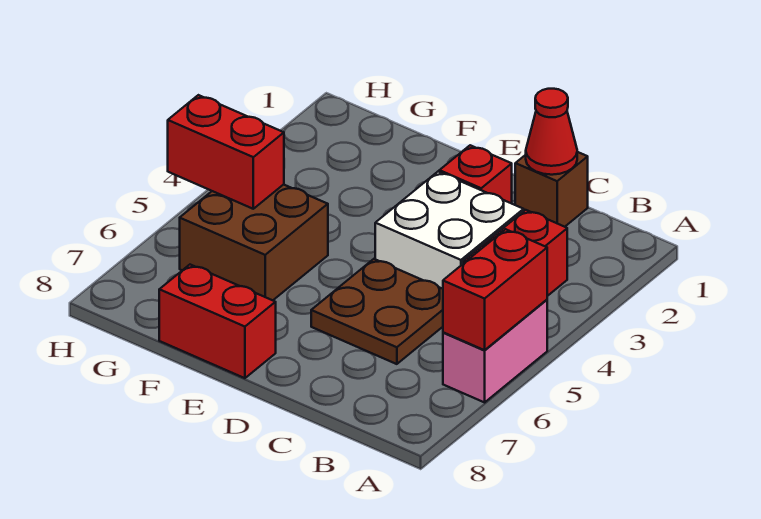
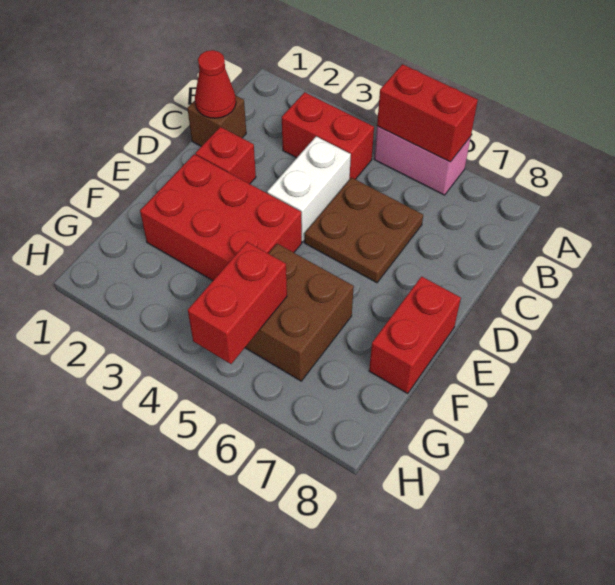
white 2x2 brick [375,172,524,289] -> white 1x2 brick [267,136,351,242]
none -> red 2x3 brick [140,154,302,281]

